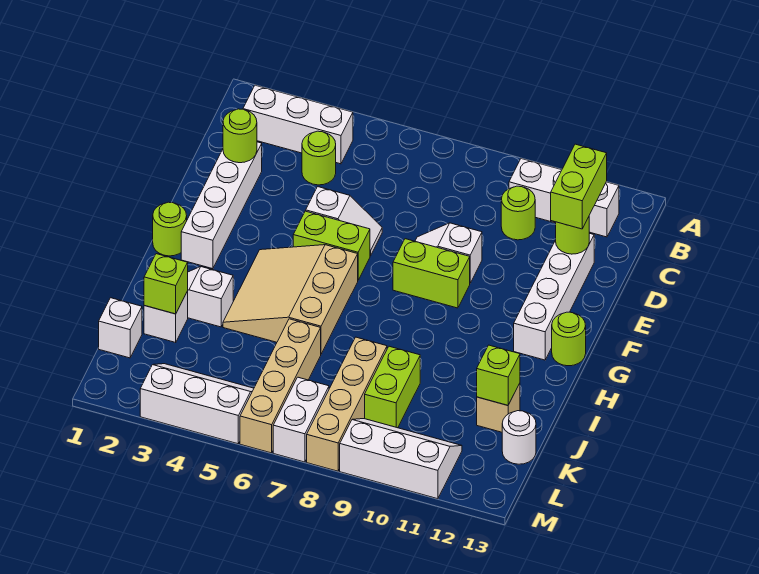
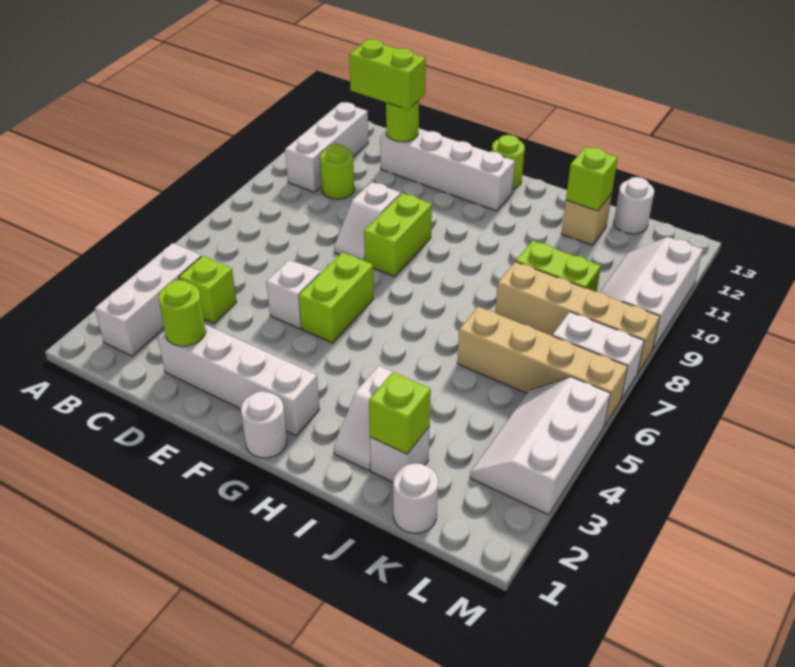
lime 1x1 round brick [302,131,336,185] -> lime 1x1 brick [179,256,237,324]
lime 1x1 round brick [153,202,187,256] -> white 1x1 round brick [241,391,287,458]
tan 3x3 slope [223,245,358,354] -> none
white 1x1 brick [99,298,142,358] -> white 1x1 round brick [393,464,438,533]

